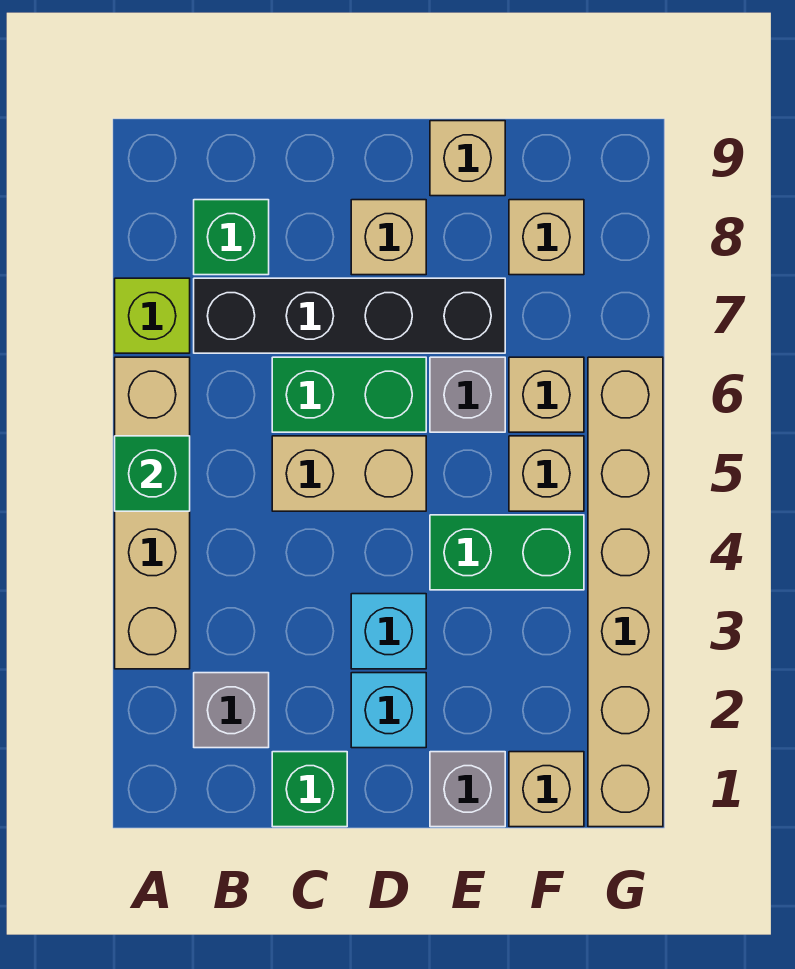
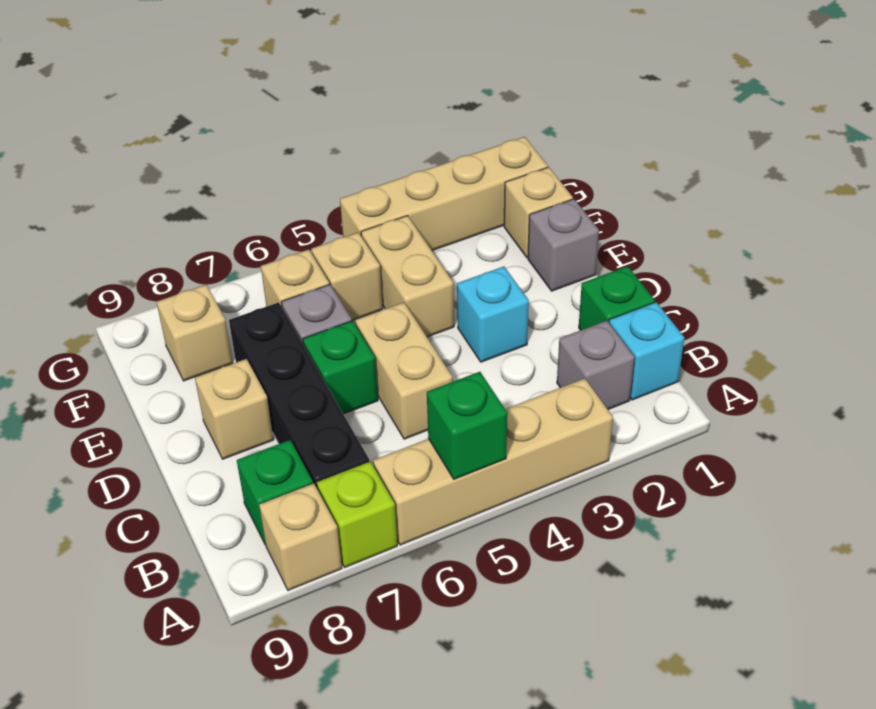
green 1x2 brick [272,357,426,432] -> green 1x1 brick [303,321,378,414]
cyan 1x1 brick [351,673,426,748] -> cyan 1x1 brick moved to [609,302,684,400]
green 1x2 brick [430,515,584,590] -> tan 1x2 brick [361,216,454,337]
tan 1x1 brick [430,121,505,196] -> tan 1x1 brick moved to [259,483,342,590]
tan 1x6 brick [588,357,663,827] -> tan 1x4 brick [340,137,548,251]

